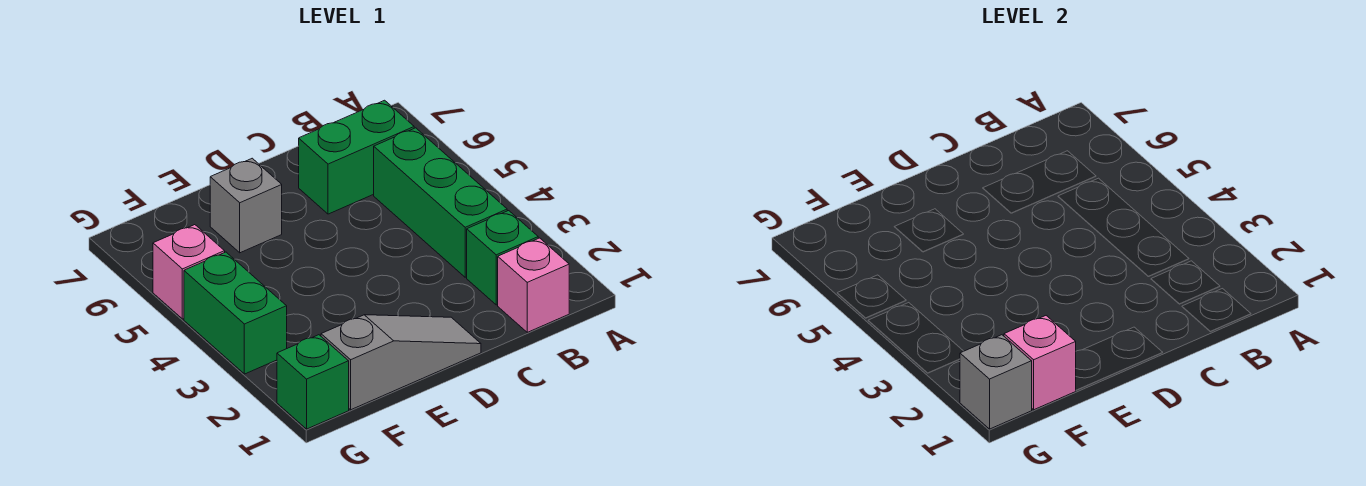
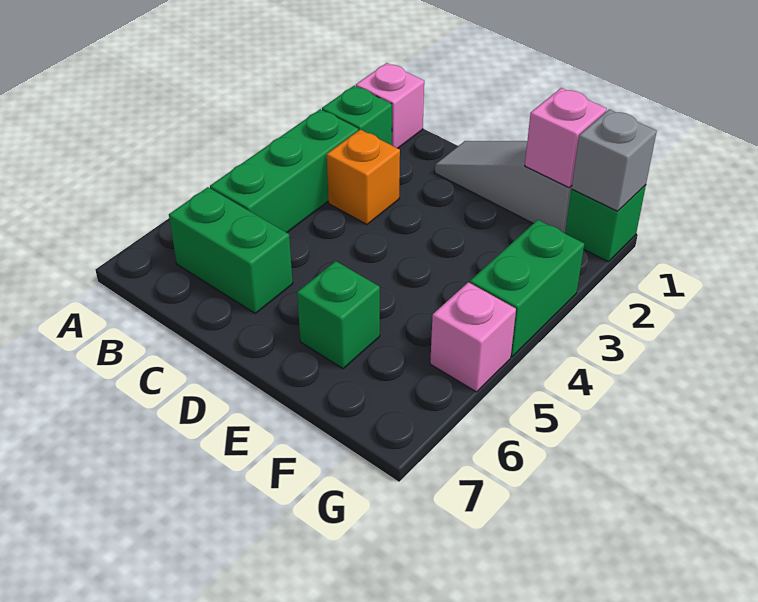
none -> orange 1x1 brick [327,130,400,224]
grey 1x1 brick [210,158,282,253] -> green 1x1 brick [297,261,380,369]

